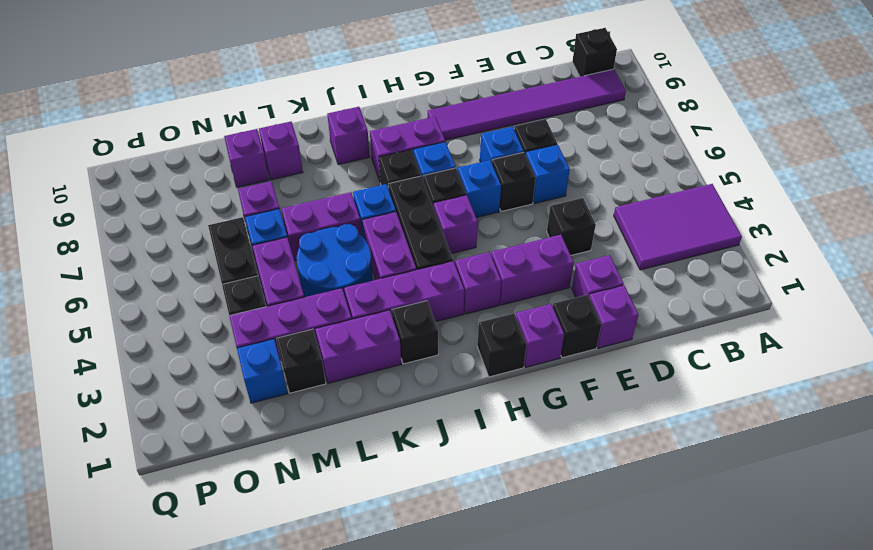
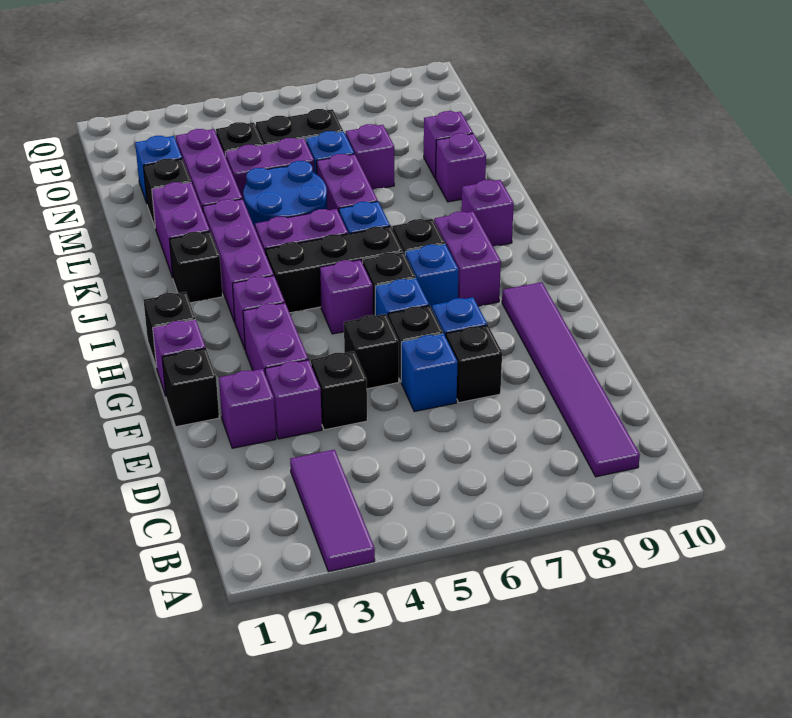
purple 2x3 tile [614,184,742,270] -> purple 1x3 tile [290,450,375,572]
black 1x1 brick [572,28,617,77] -> black 1x1 brick moved to [344,314,399,389]
purple 1x1 brick [589,285,638,348] -> purple 1x1 brick moved to [265,360,322,439]

